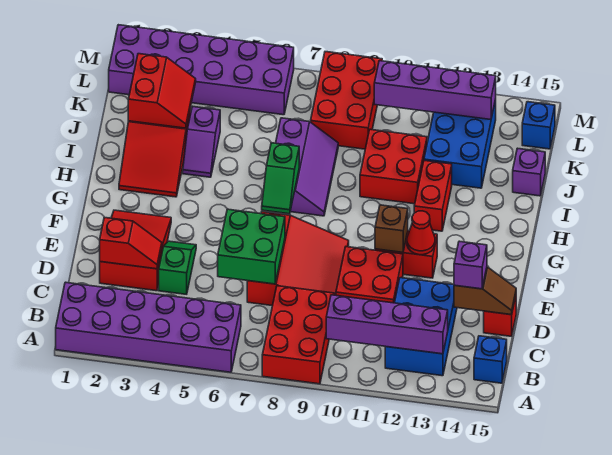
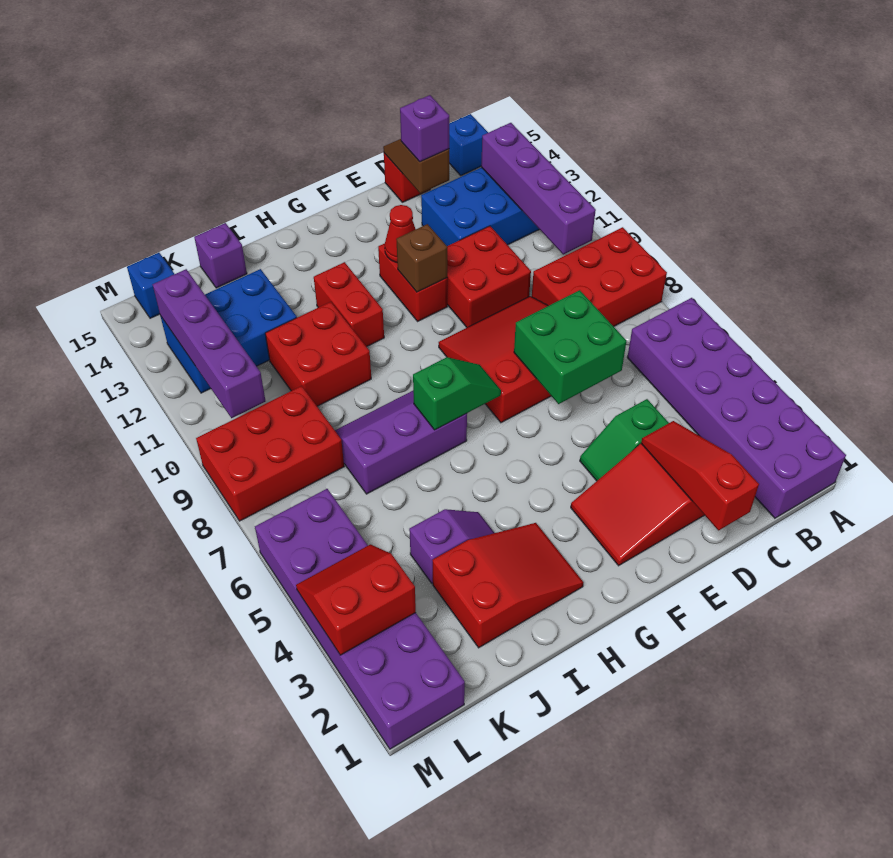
red 1x2 slope [100,217,162,269] -> red 1x3 slope [641,421,759,530]
red 1x2 brick [414,160,452,231] -> red 1x2 brick turned to [314,262,384,347]
red 2x2 slope [128,54,196,128] -> red 2x2 slope moved to [296,544,416,655]

